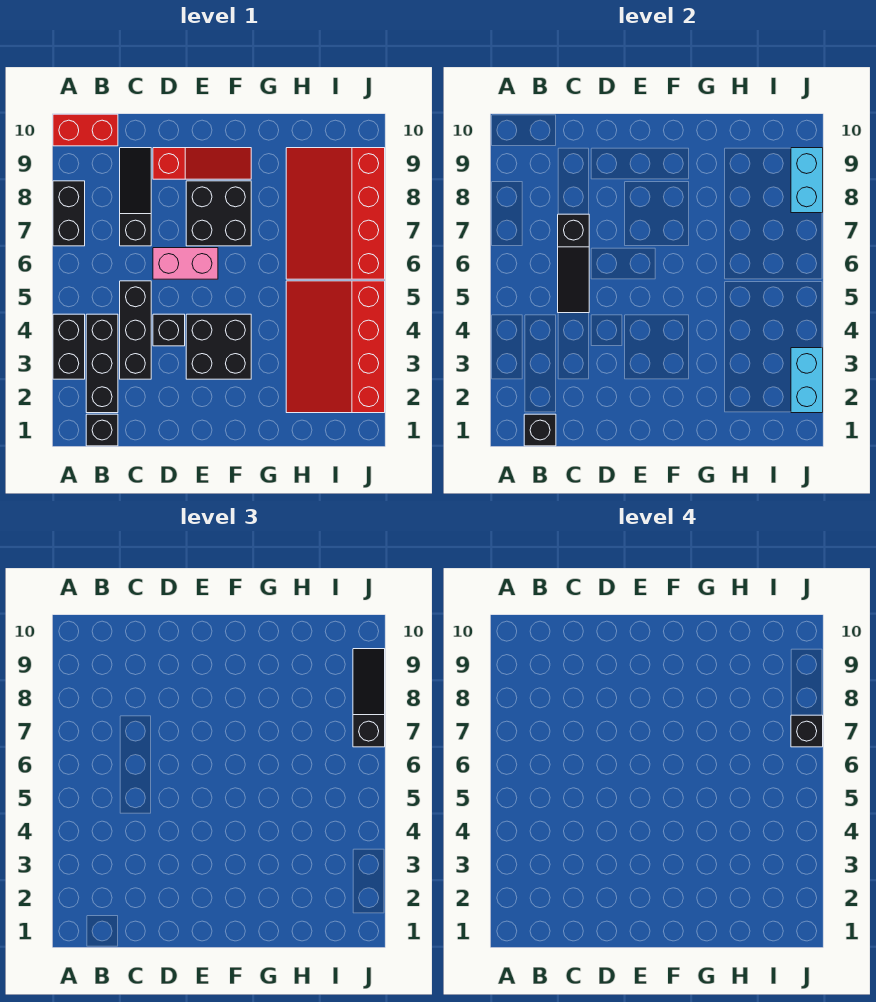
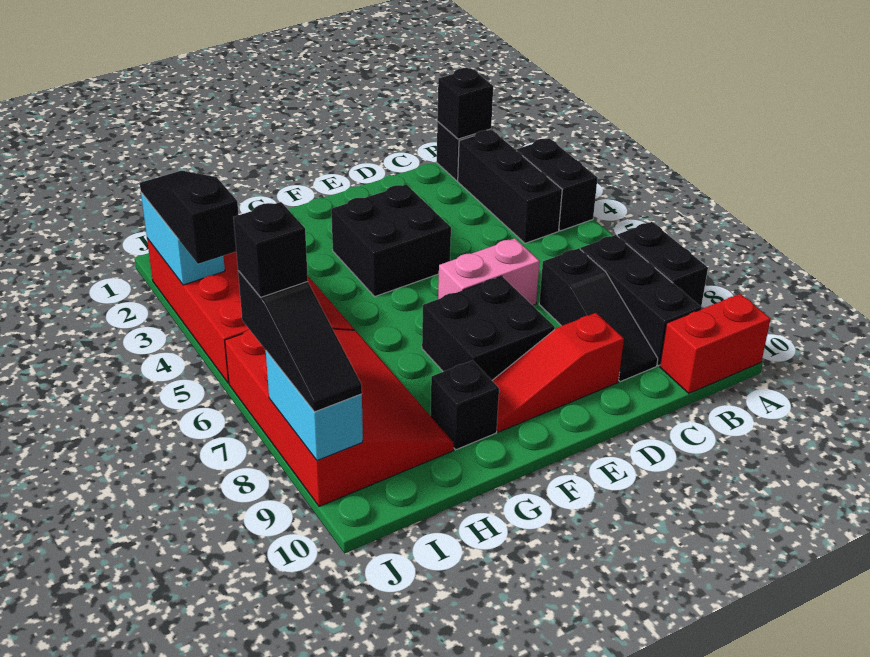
black 1x3 brick [120,281,151,379] -> black 1x3 brick moved to [580,235,701,366]
black 1x3 slope [558,214,589,313] -> black 1x3 slope moved to [140,171,239,264]
black 1x1 brick [153,314,185,346] -> black 1x1 brick moved to [431,360,499,450]

